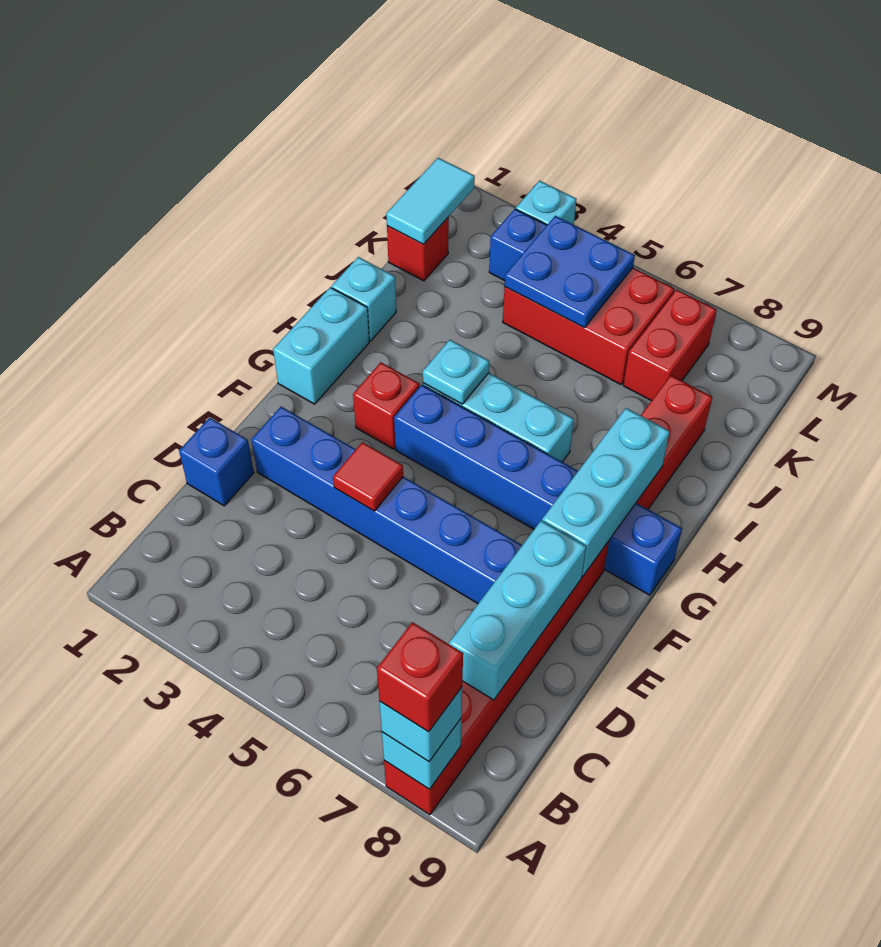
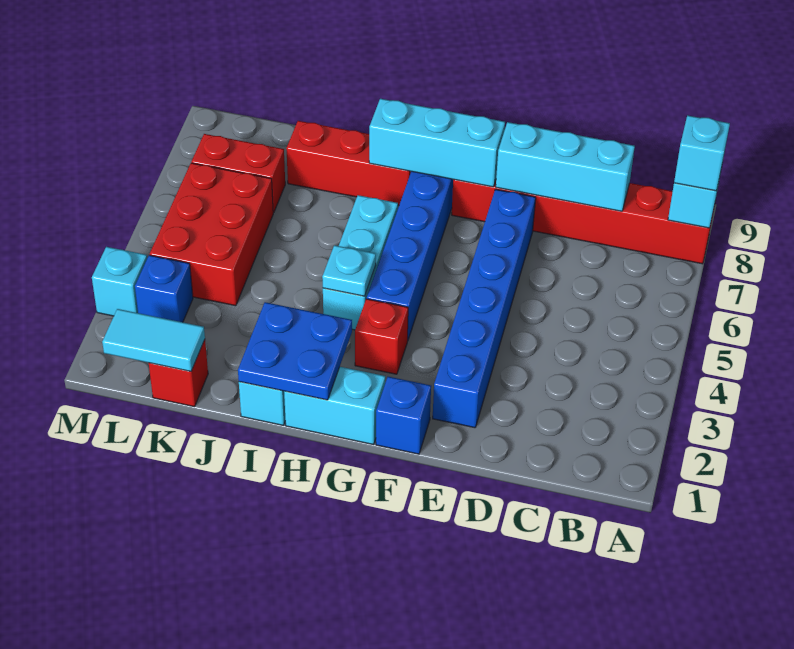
red 1x1 brick [377,622,463,732] -> none
blue 1x1 brick [179,418,254,506] -> blue 1x1 brick moved to [376,377,431,454]
red 1x1 tile [333,442,403,511] -> none
blue 2x2 plate [505,216,635,328] -> blue 2x2 plate moved to [238,302,352,400]

